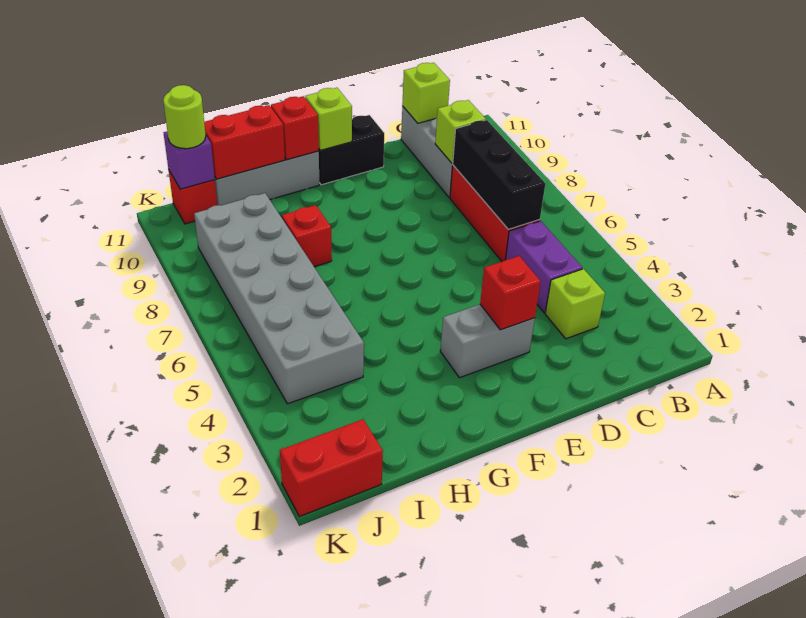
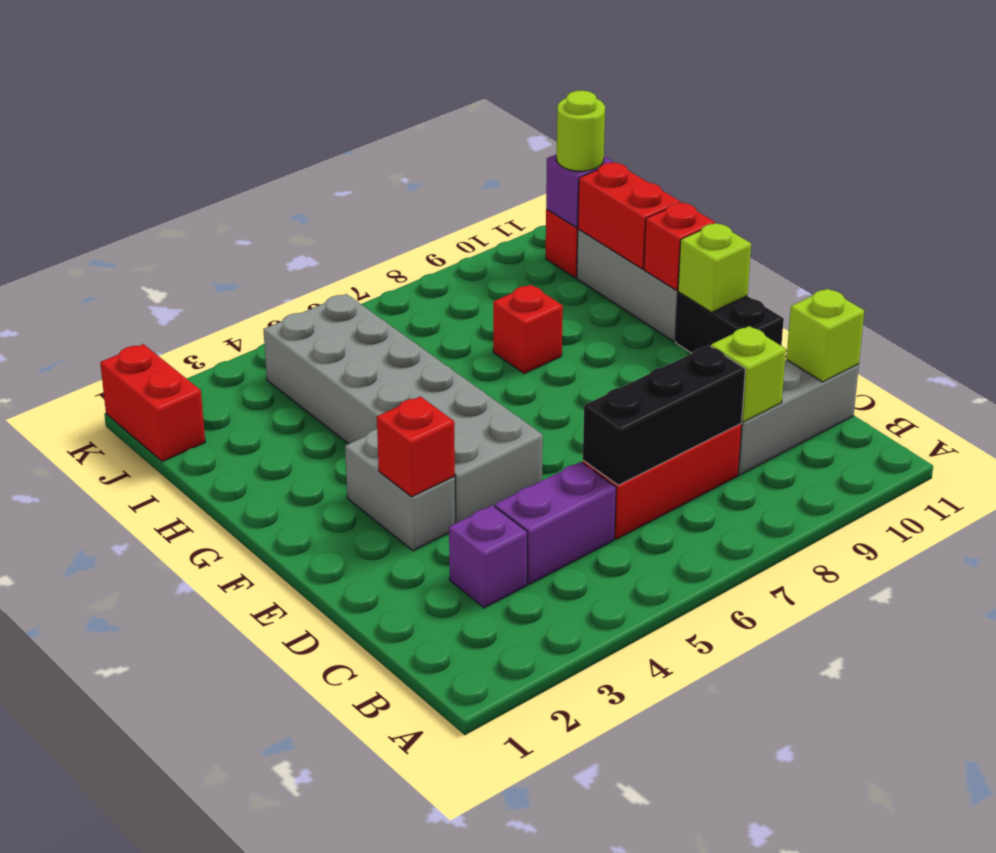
lime 1x1 brick [545,269,605,339] -> purple 1x1 brick [449,505,528,608]
grey 2x6 brick [194,193,364,404] -> grey 2x6 brick turned to [263,294,543,523]

